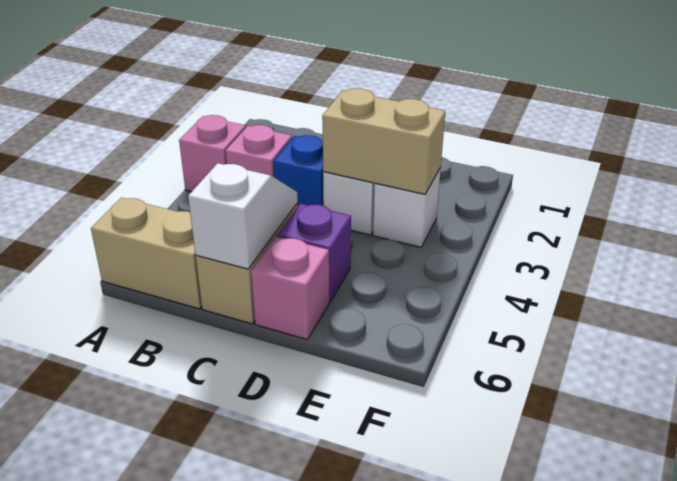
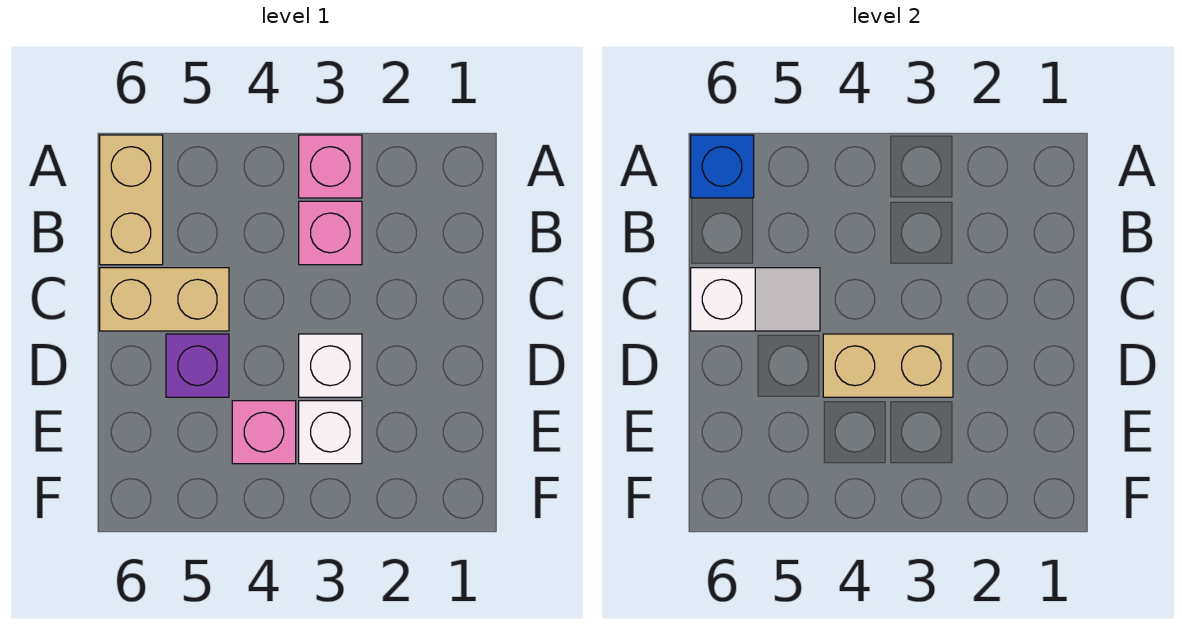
blue 1x1 brick [274,135,324,206] -> blue 1x1 brick moved to [691,135,754,198]
tan 1x2 brick [322,89,445,194] -> tan 1x2 brick turned to [823,334,953,397]
pink 1x1 brick [251,236,329,340] -> pink 1x1 brick moved to [232,401,296,464]

